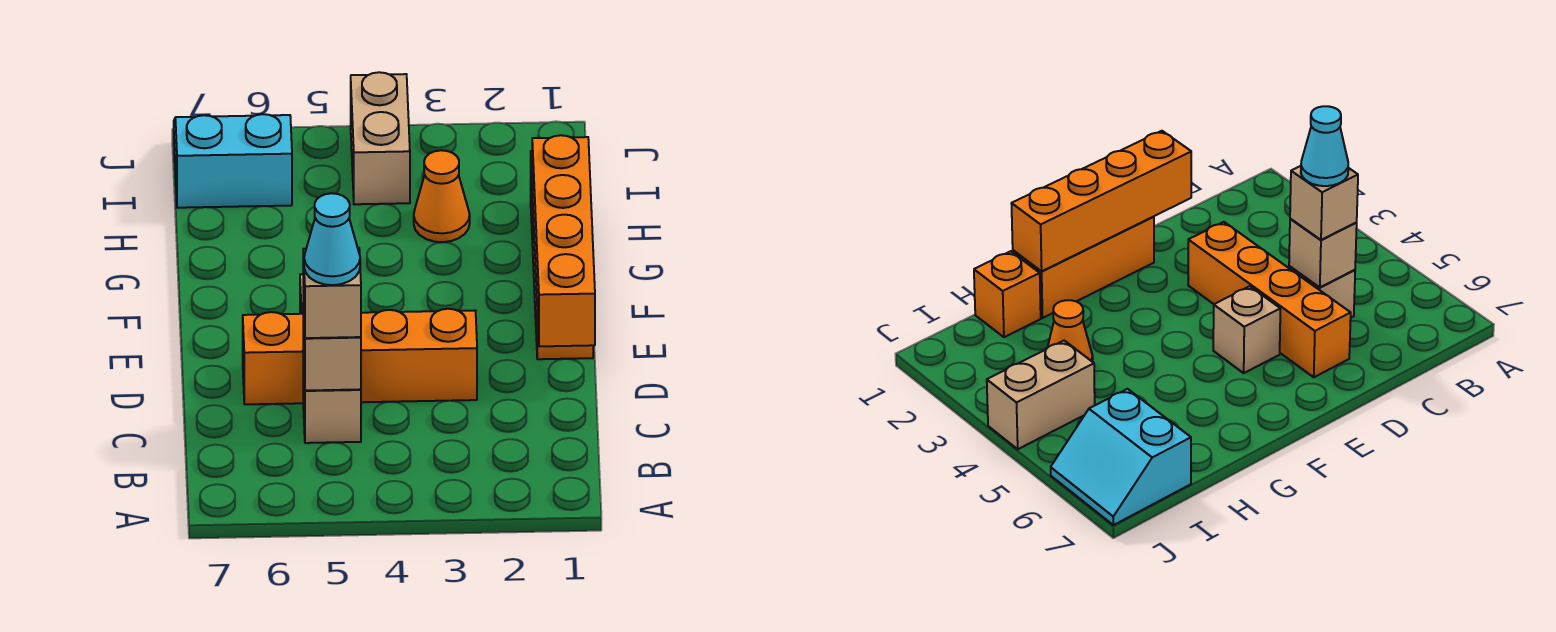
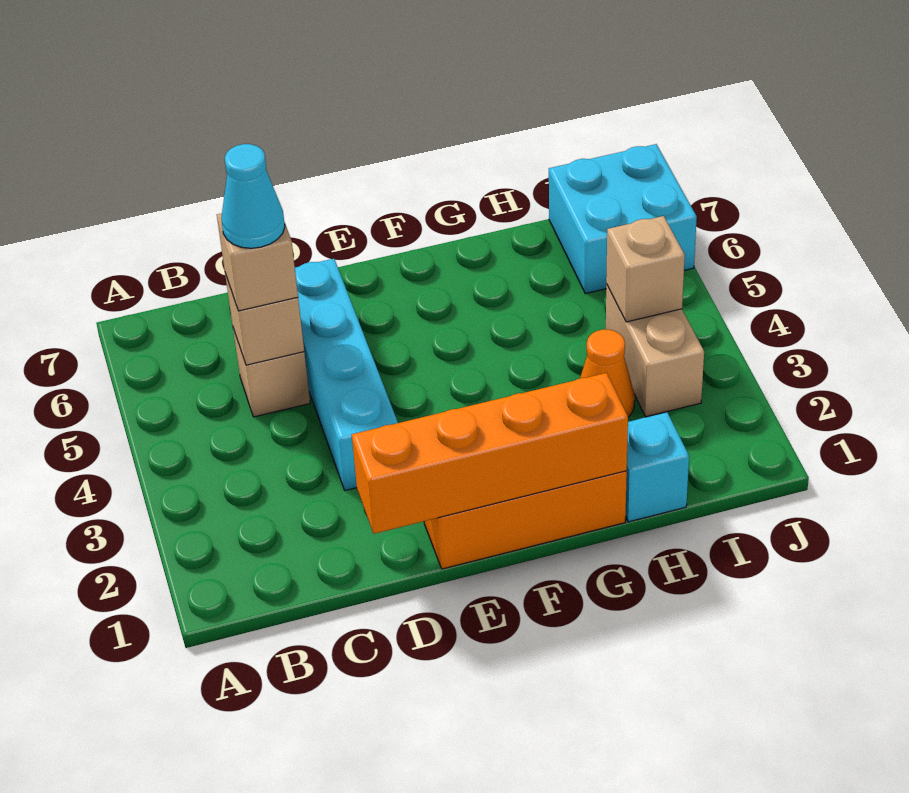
orange 1x4 brick [243,309,477,404] -> cyan 1x4 brick [295,259,398,491]
tan 1x1 brick [1213,286,1280,373] -> tan 1x1 brick moved to [606,216,685,322]
orange 1x1 brick [974,251,1041,337] -> cyan 1x1 brick [626,412,689,522]
tan 1x2 brick [351,72,410,204] -> tan 1x2 brick turned to [606,284,704,417]
cyan 2x2 slope [174,114,292,208] -> cyan 2x2 brick [549,144,697,294]

